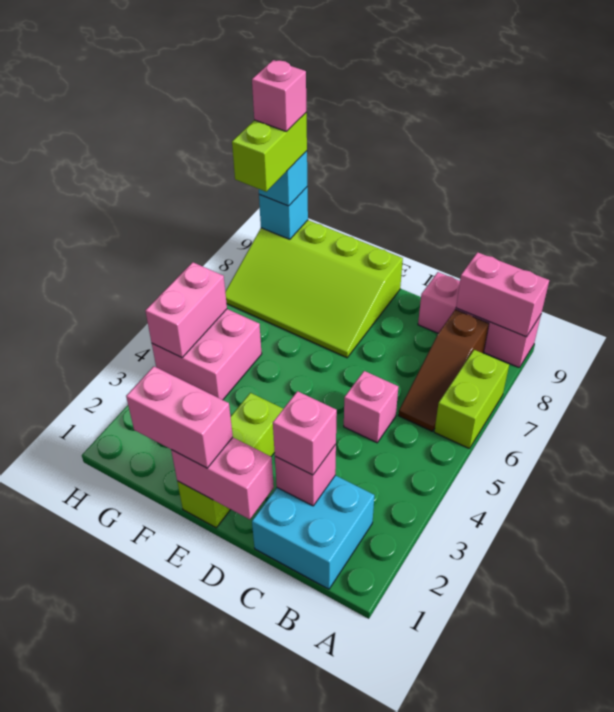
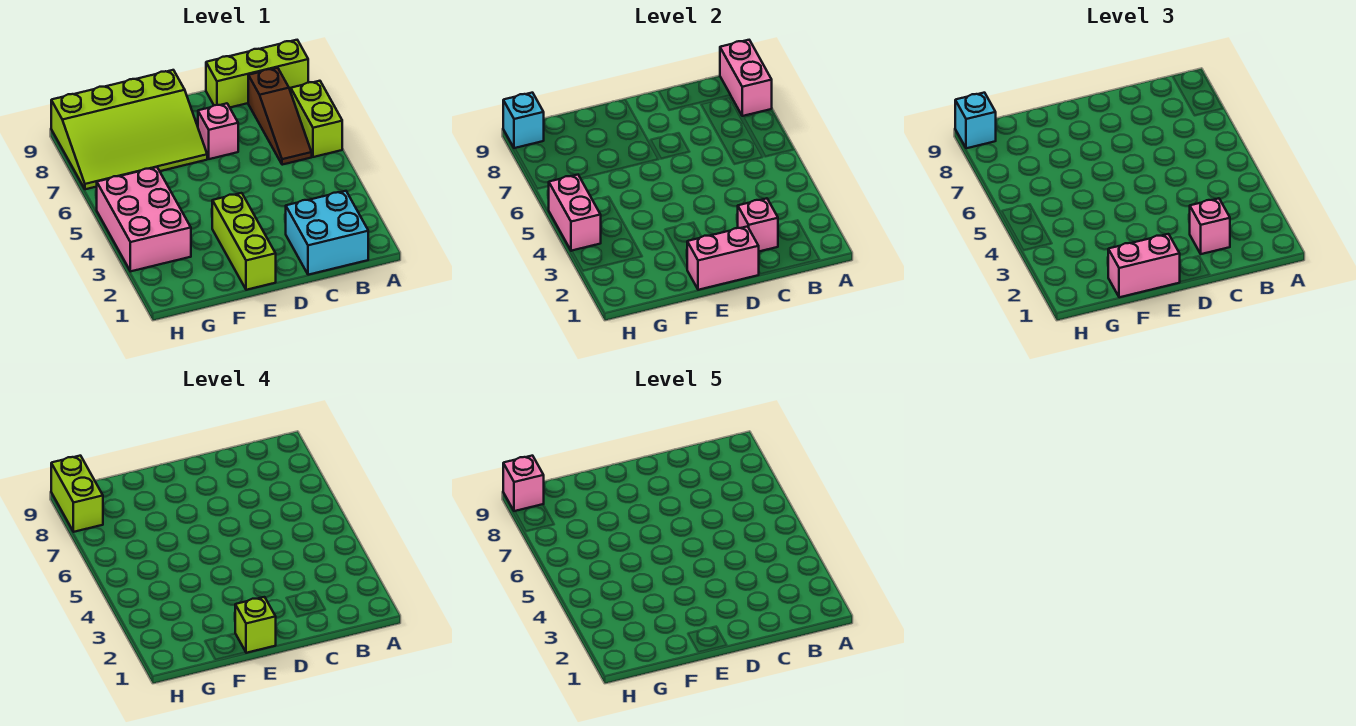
pink 1x3 brick [418,272,541,368] -> lime 1x3 brick [206,40,308,107]
pink 1x2 brick [456,252,549,337] -> pink 1x2 brick turned to [720,40,772,116]
pink 1x1 brick [344,371,398,443] -> pink 1x1 brick moved to [198,103,238,159]
none -> lime 1x1 brick [235,597,276,653]
pink 2x2 brick [152,309,262,400] -> pink 2x3 brick [97,167,191,271]

